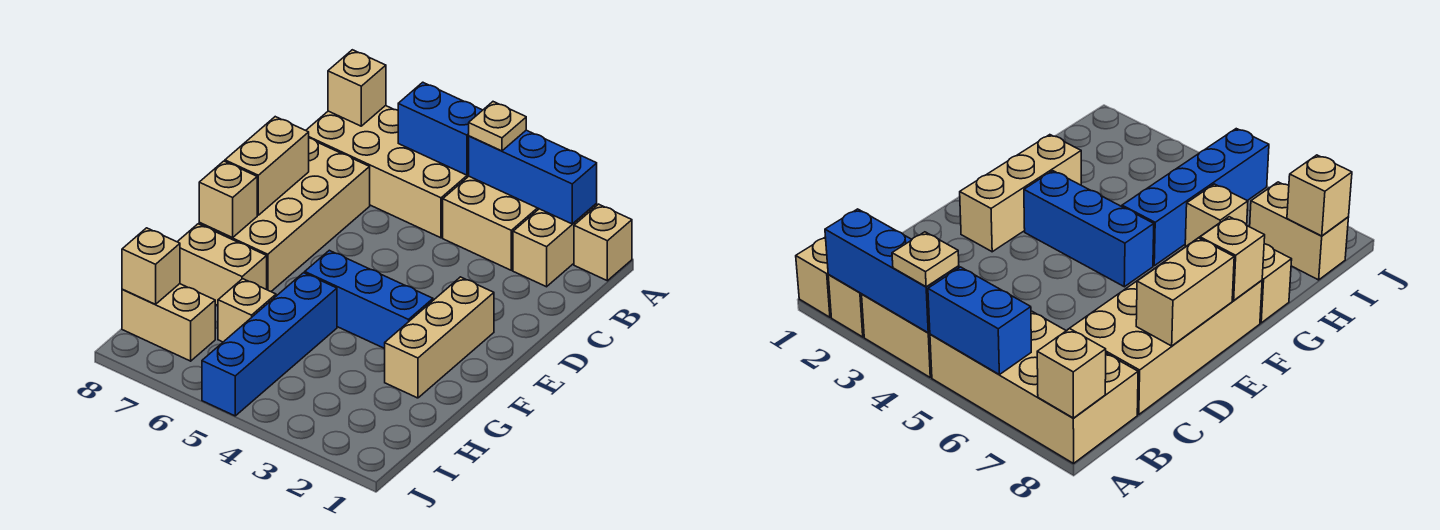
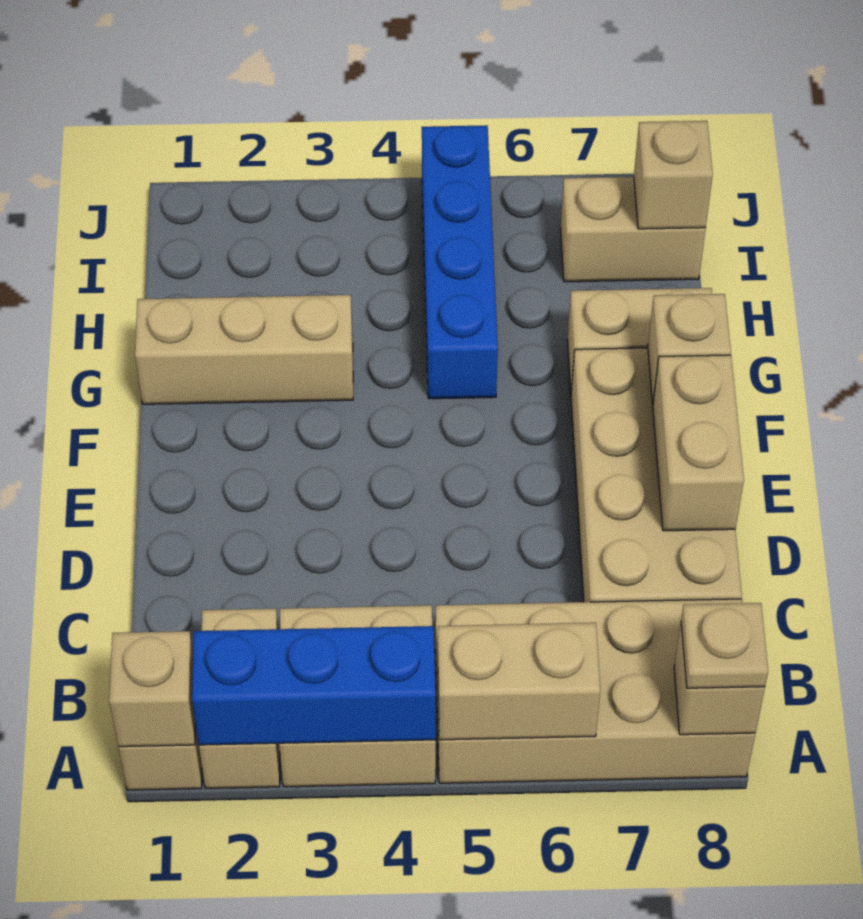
tan 1x1 plate [469,102,526,151] -> tan 1x1 plate moved to [681,603,768,688]
blue 1x2 brick [398,82,482,175] -> tan 1x2 brick [437,623,600,740]
tan 1x3 brick [385,277,494,398] -> tan 1x3 brick turned to [135,295,353,404]
blue 1x3 brick [305,250,433,349] -> none
tan 1x1 brick [218,279,276,342] -> tan 1x1 brick moved to [109,631,195,747]

